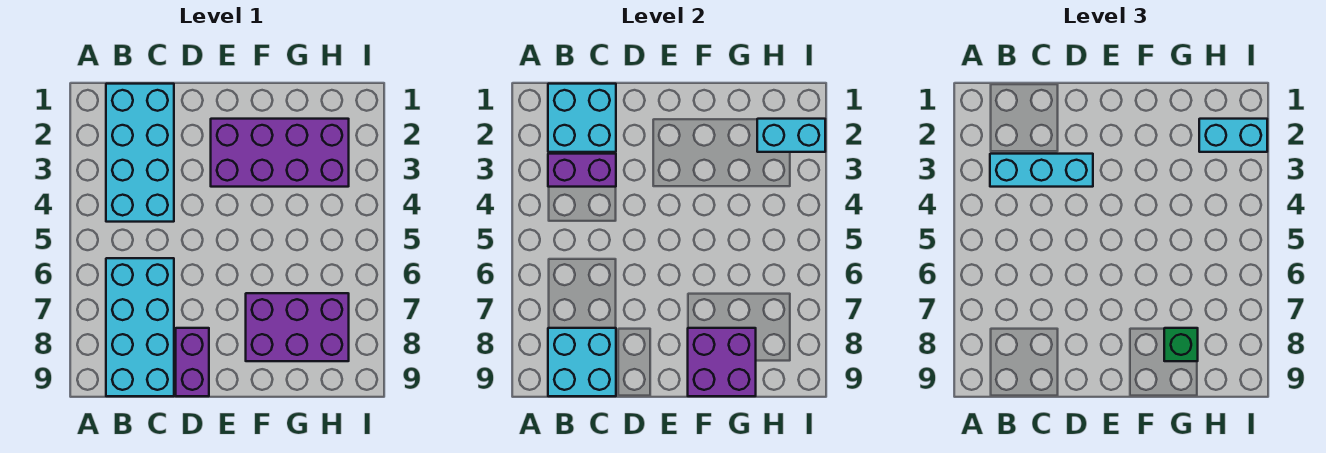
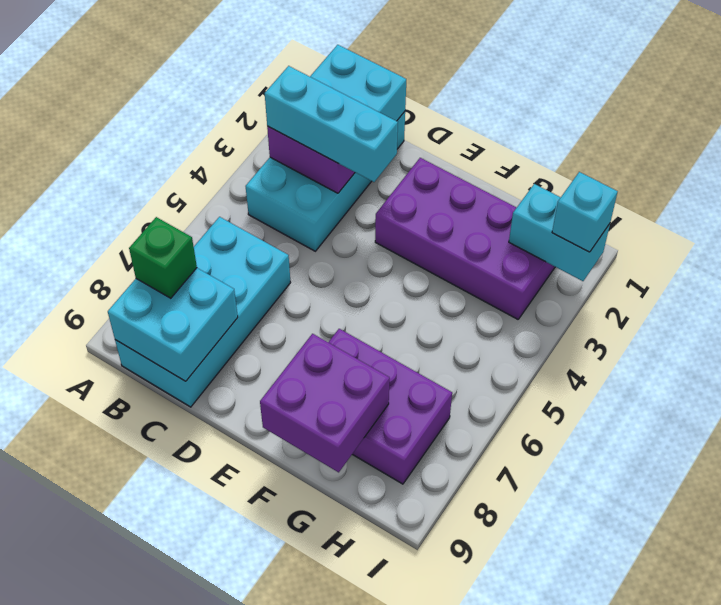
purple 1x2 brick [176,328,209,396] -> none
green 1x1 brick [1164,328,1198,361] -> green 1x1 brick moved to [129,217,197,298]
cyan 1x2 brick [1199,119,1267,152] -> cyan 1x1 brick [552,172,618,252]

